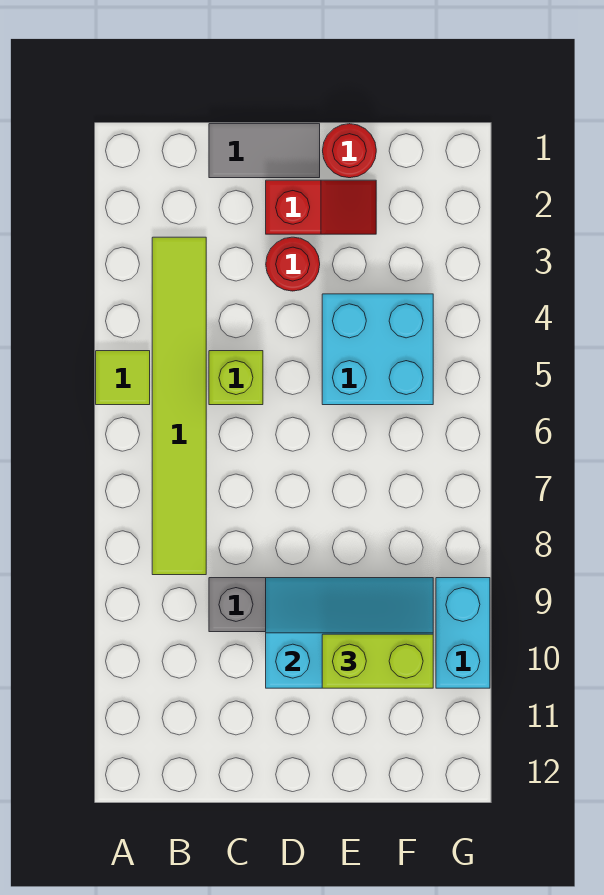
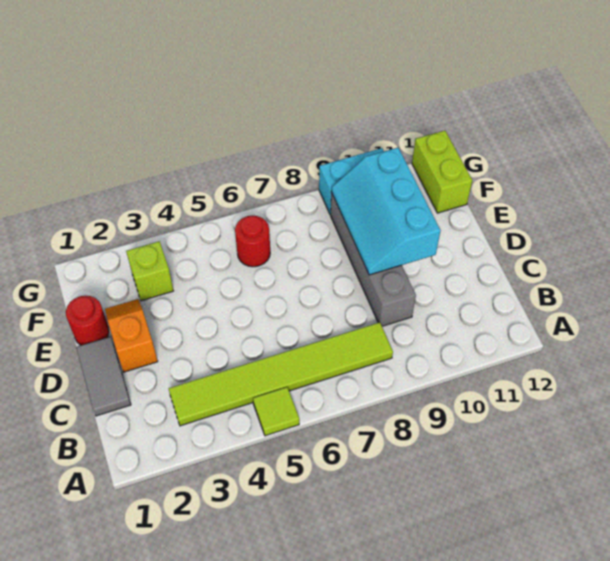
lime 1x1 brick [209,351,263,405] -> lime 1x1 brick moved to [126,241,173,301]
red 1x2 slope [266,180,376,234] -> orange 1x2 slope [105,299,158,372]
red 1x1 round brick [266,237,320,291] -> red 1x1 round brick moved to [235,215,270,267]
cyan 2x2 brick [322,294,433,405] -> none
lime 1x2 brick [322,634,433,688] -> lime 1x2 brick moved to [412,131,472,213]

